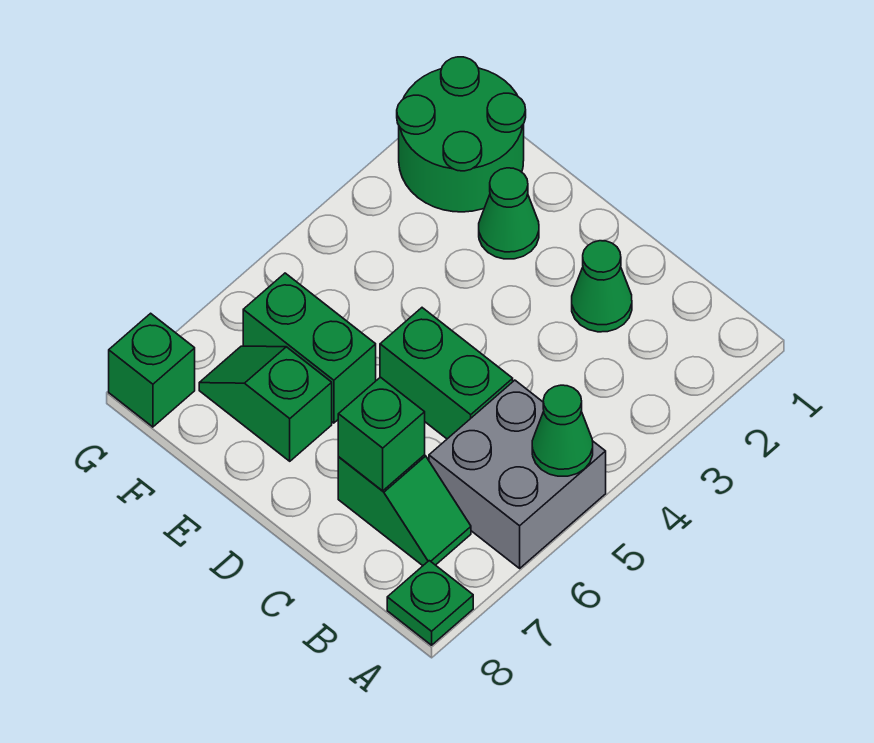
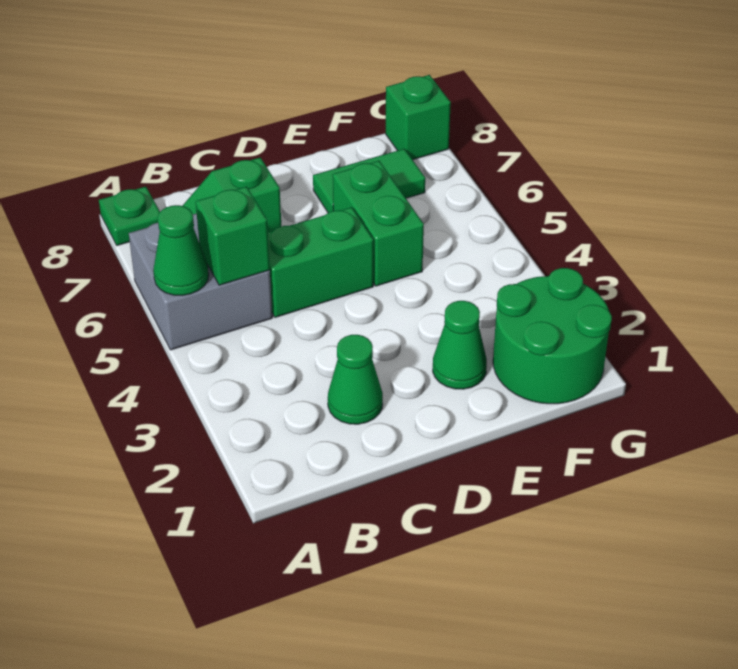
green 1x1 brick [338,377,425,491] -> green 1x1 brick moved to [196,187,270,285]
green 1x2 brick [243,273,376,423] -> green 1x2 brick turned to [333,161,424,286]
green 1x2 slope [199,346,332,461] -> green 1x2 tile [313,149,425,213]

